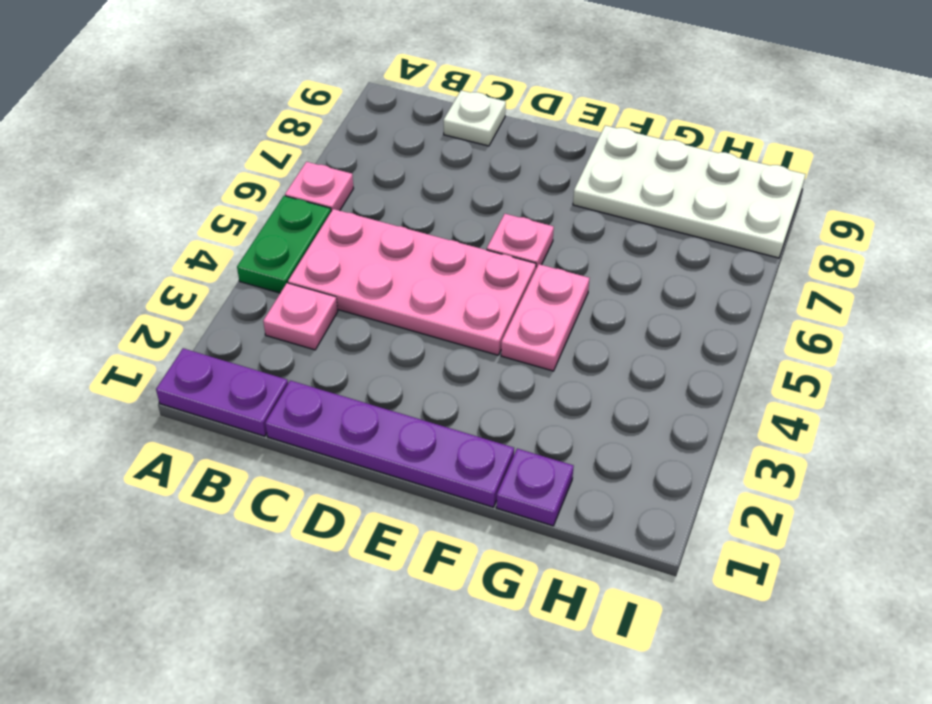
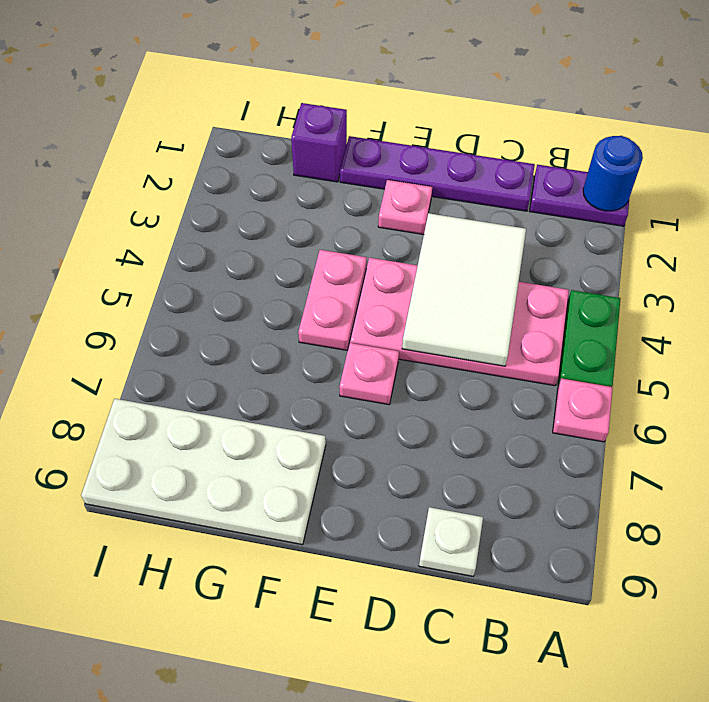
none -> blue 1x1 round brick [583,136,643,211]
pink 1x1 plate [263,283,338,350] -> pink 1x1 plate moved to [378,180,432,235]
none -> white 2x3 tile [402,213,526,366]
purple 1x1 plate [496,449,574,526] -> purple 1x1 brick [291,103,347,182]

